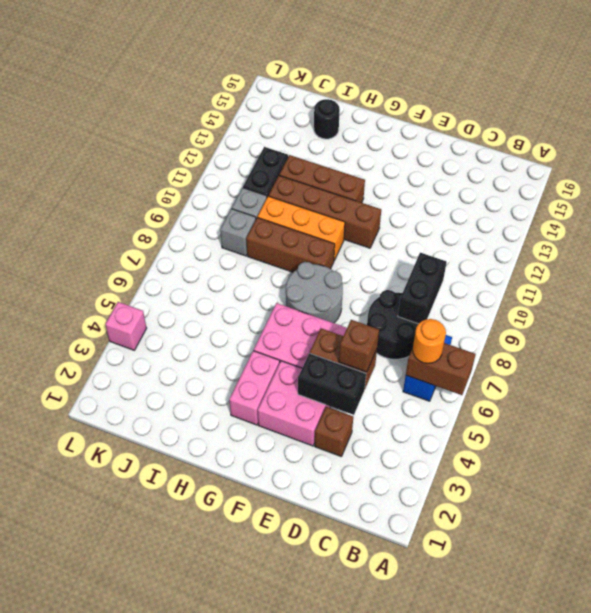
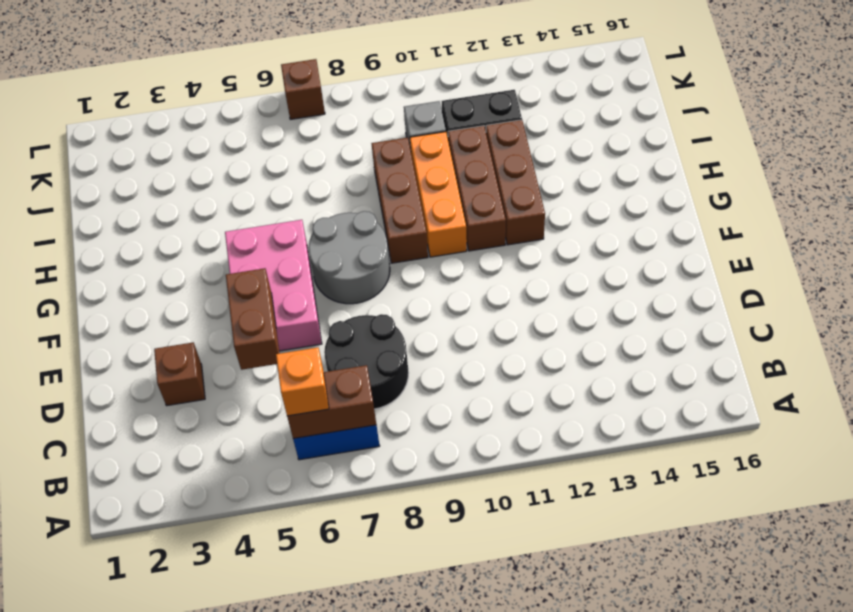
brown 1x2 brick [406,343,476,395] -> brown 1x2 brick turned to [287,365,376,439]
orange 1x1 round brick [413,319,446,363] -> orange 1x1 brick [276,347,329,416]
black 1x2 brick [398,253,447,324] -> none
black 1x2 brick [298,353,366,415] -> none
brown 1x1 brick [339,320,379,372] -> brown 1x1 brick moved to [281,59,325,119]
pink 2x2 brick [258,361,331,446] -> none
brown 1x4 brick [269,176,381,248] -> brown 1x3 brick [448,126,506,251]
pink 1x2 brick [229,351,280,425] -> none
black 1x1 round brick [314,99,340,139] -> none
grey 1x1 brick [220,209,256,256] -> none
pink 1x1 brick [105,302,147,350] -> none

